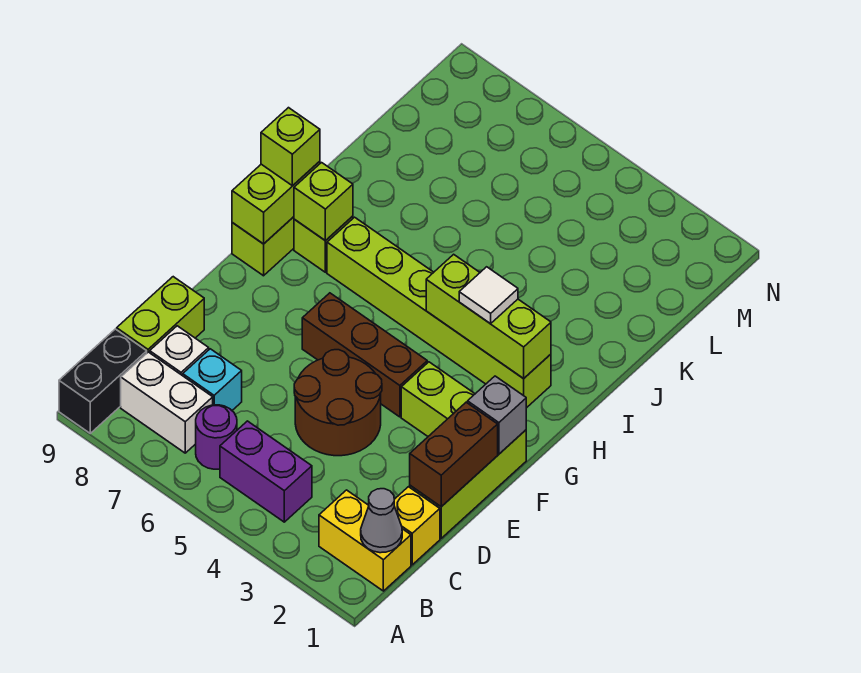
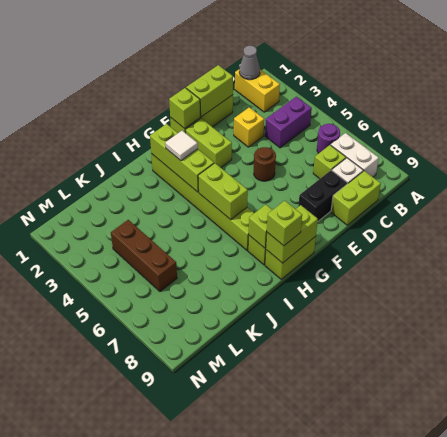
black 1x2 brick [59,329,147,433] -> black 1x2 brick moved to [298,170,347,221]
purple 1x2 brick [220,421,312,522] -> purple 1x2 brick turned to [265,97,312,148]
yellow 1x1 brick [394,487,440,565] -> yellow 1x1 brick moved to [234,107,264,147]
cyan 1x1 brick [183,349,242,410] -> lime 1x1 brick [313,145,346,179]
brown 1x2 brick [410,402,498,507] -> lime 1x2 brick [186,65,233,117]
brown 2x2 round brick [294,350,382,456] -> brown 1x1 round brick [254,147,276,181]
grey 1x1 brick [468,376,526,454] -> lime 1x1 brick [169,88,200,129]
brown 1x3 brick [302,293,427,417] -> brown 1x3 brick moved to [111,220,177,291]
none -> lime 1x2 brick [198,163,248,220]

